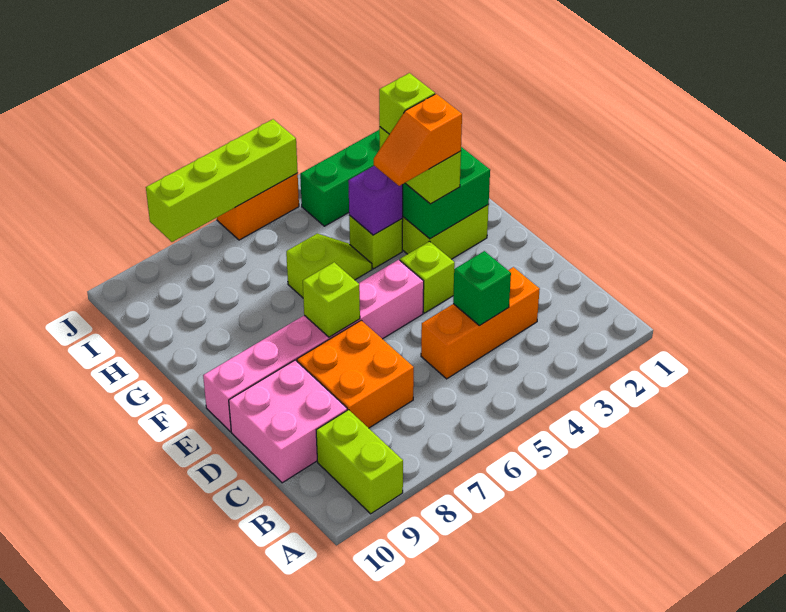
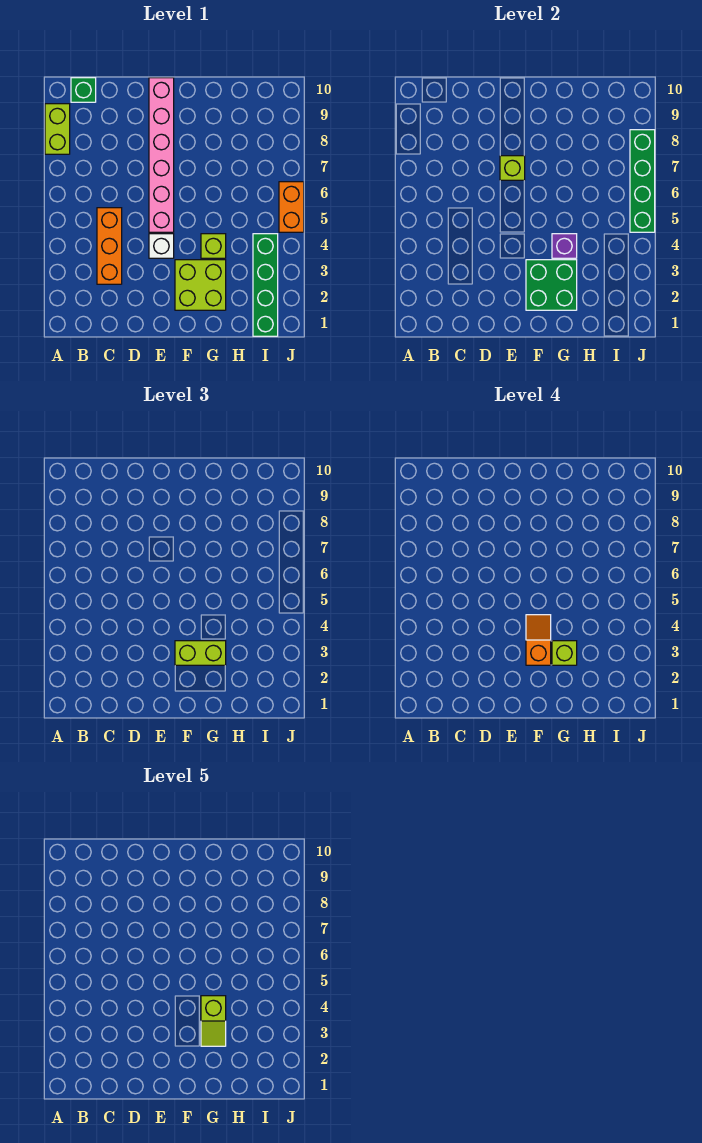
lime 1x2 brick [316,410,403,514] -> lime 1x2 brick turned to [45,104,70,154]
green 1x1 brick [453,251,511,326] -> green 1x1 brick moved to [71,78,96,102]
orange 2x2 brick [297,320,414,428] -> none
pink 2x2 brick [229,360,347,483] -> none
lime 1x1 brick [400,241,455,313] -> white 1x1 brick [149,234,174,258]
lime 1x2 slope [286,233,372,298] -> lime 1x2 slope moved to [201,996,226,1046]
lime 1x4 brick [146,119,298,242] -> green 1x4 brick [630,130,655,232]

